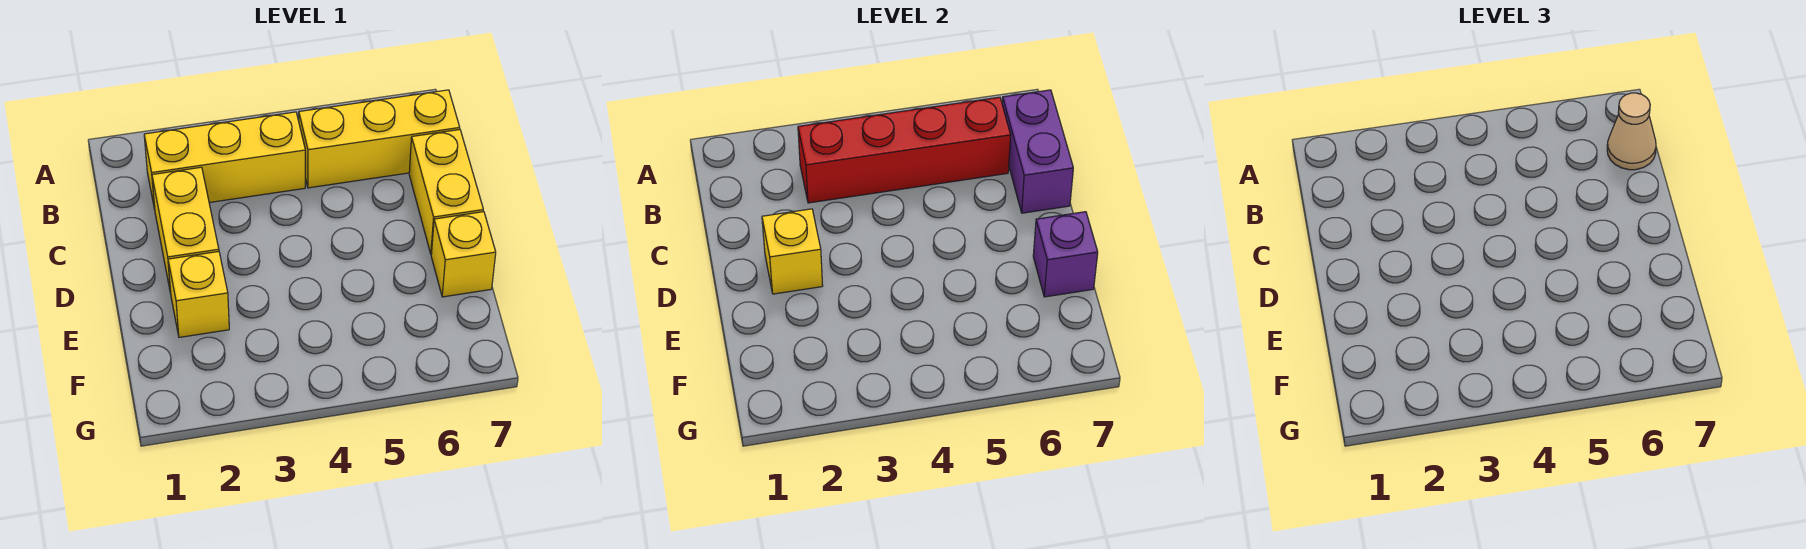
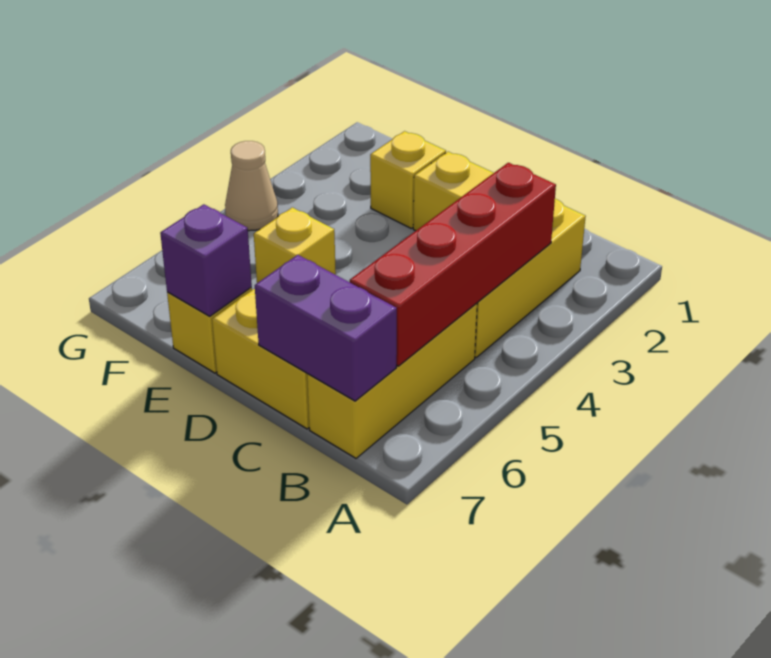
tan 1x1 cone [1607,93,1656,170] -> tan 1x1 cone moved to [225,141,278,231]
yellow 1x1 brick [762,209,823,294] -> yellow 1x1 brick moved to [254,207,336,283]

